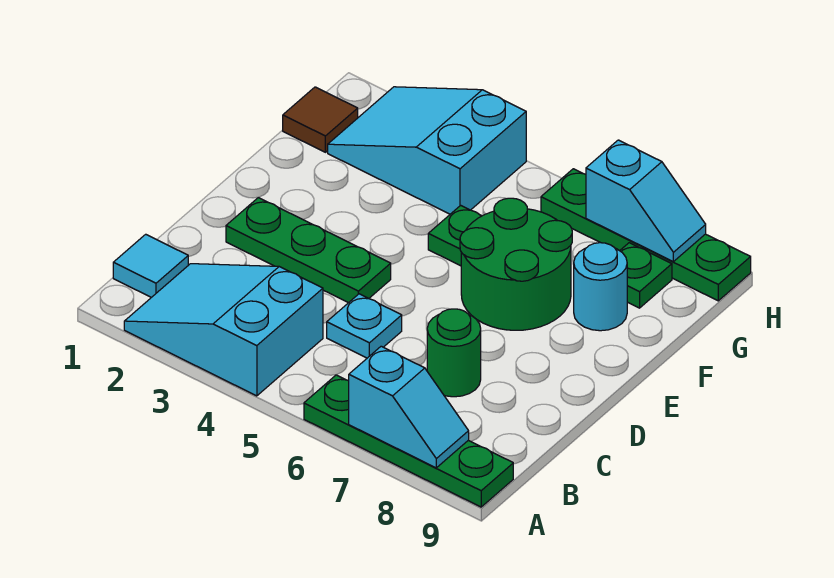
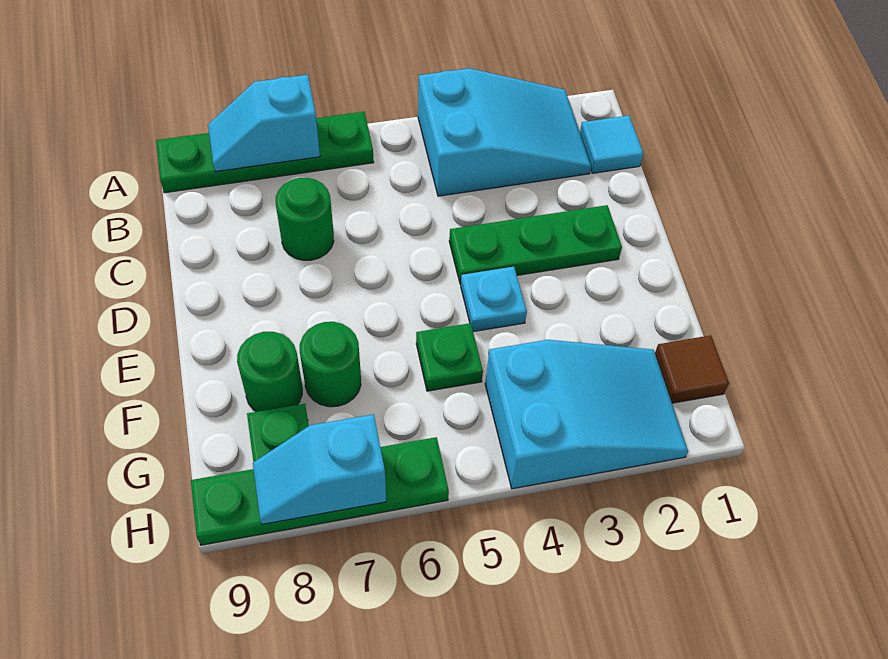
cyan 1x1 plate [327,294,402,358] -> cyan 1x1 plate moved to [461,267,527,332]
green 2x2 round brick [460,198,572,330] -> green 1x1 round brick [300,322,361,407]
cyan 1x1 round brick [574,243,627,331] -> green 1x1 round brick [237,332,302,412]

